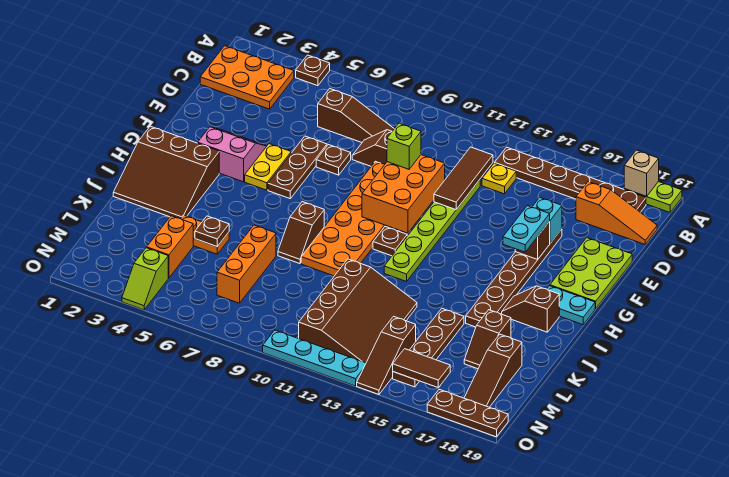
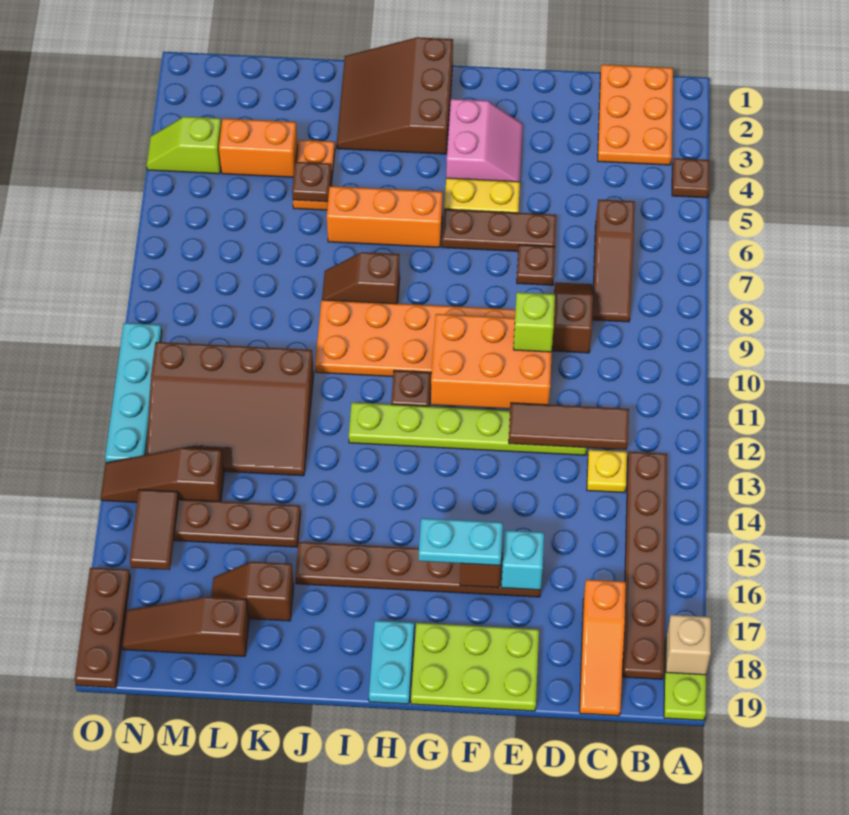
brown 1x2 slope [502,286,559,332] -> none
orange 1x3 brick [217,225,276,303] -> orange 1x3 brick moved to [327,186,443,247]

